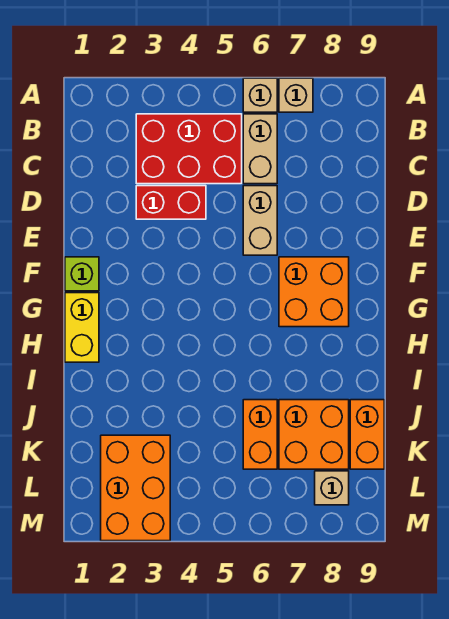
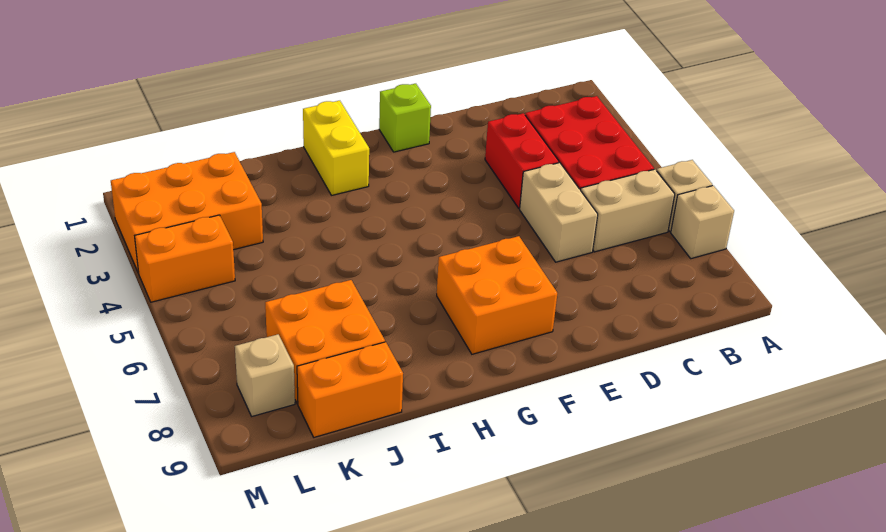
tan 1x2 brick [243,186,277,255] -> tan 1x2 brick turned to [520,163,598,262]
yellow 1x2 brick [65,293,99,362] -> yellow 1x2 brick turned to [303,101,369,195]
orange 1x2 brick [243,400,277,469] -> orange 1x2 brick moved to [135,215,235,302]

